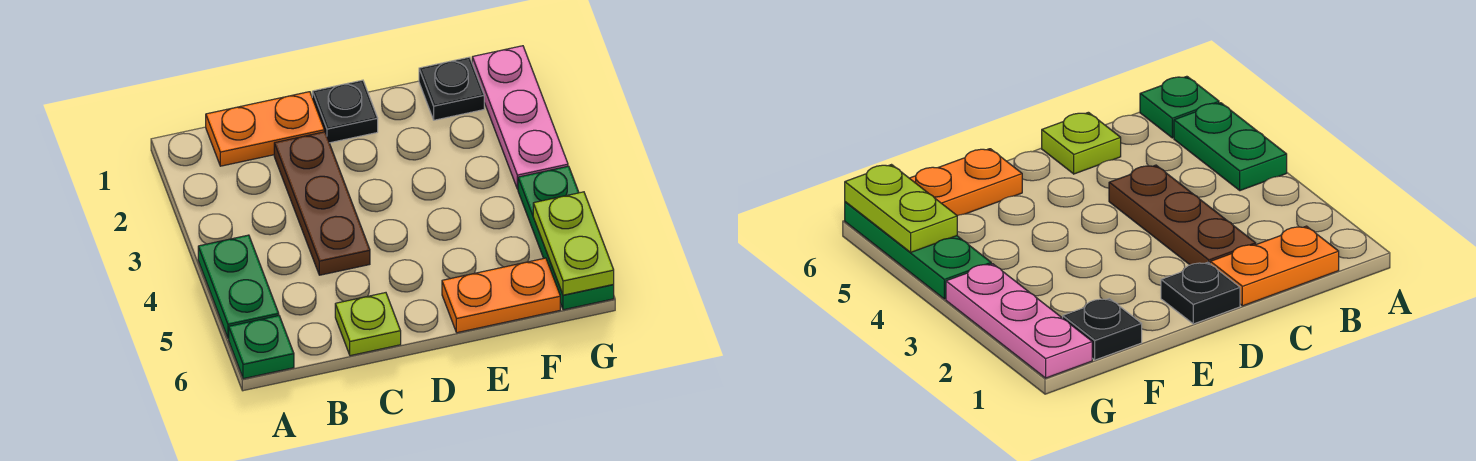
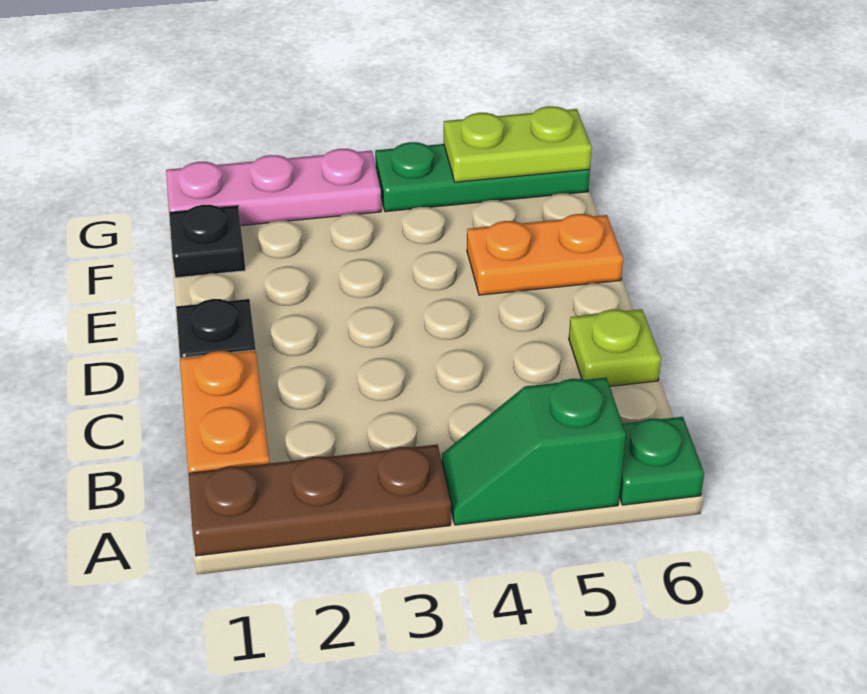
green 1x2 plate [198,235,279,338] -> green 1x2 slope [442,377,626,525]
brown 1x3 plate [274,132,370,275] -> brown 1x3 plate moved to [188,444,451,556]
orange 1x2 plate [442,258,560,333] -> orange 1x2 plate turned to [467,214,623,295]

